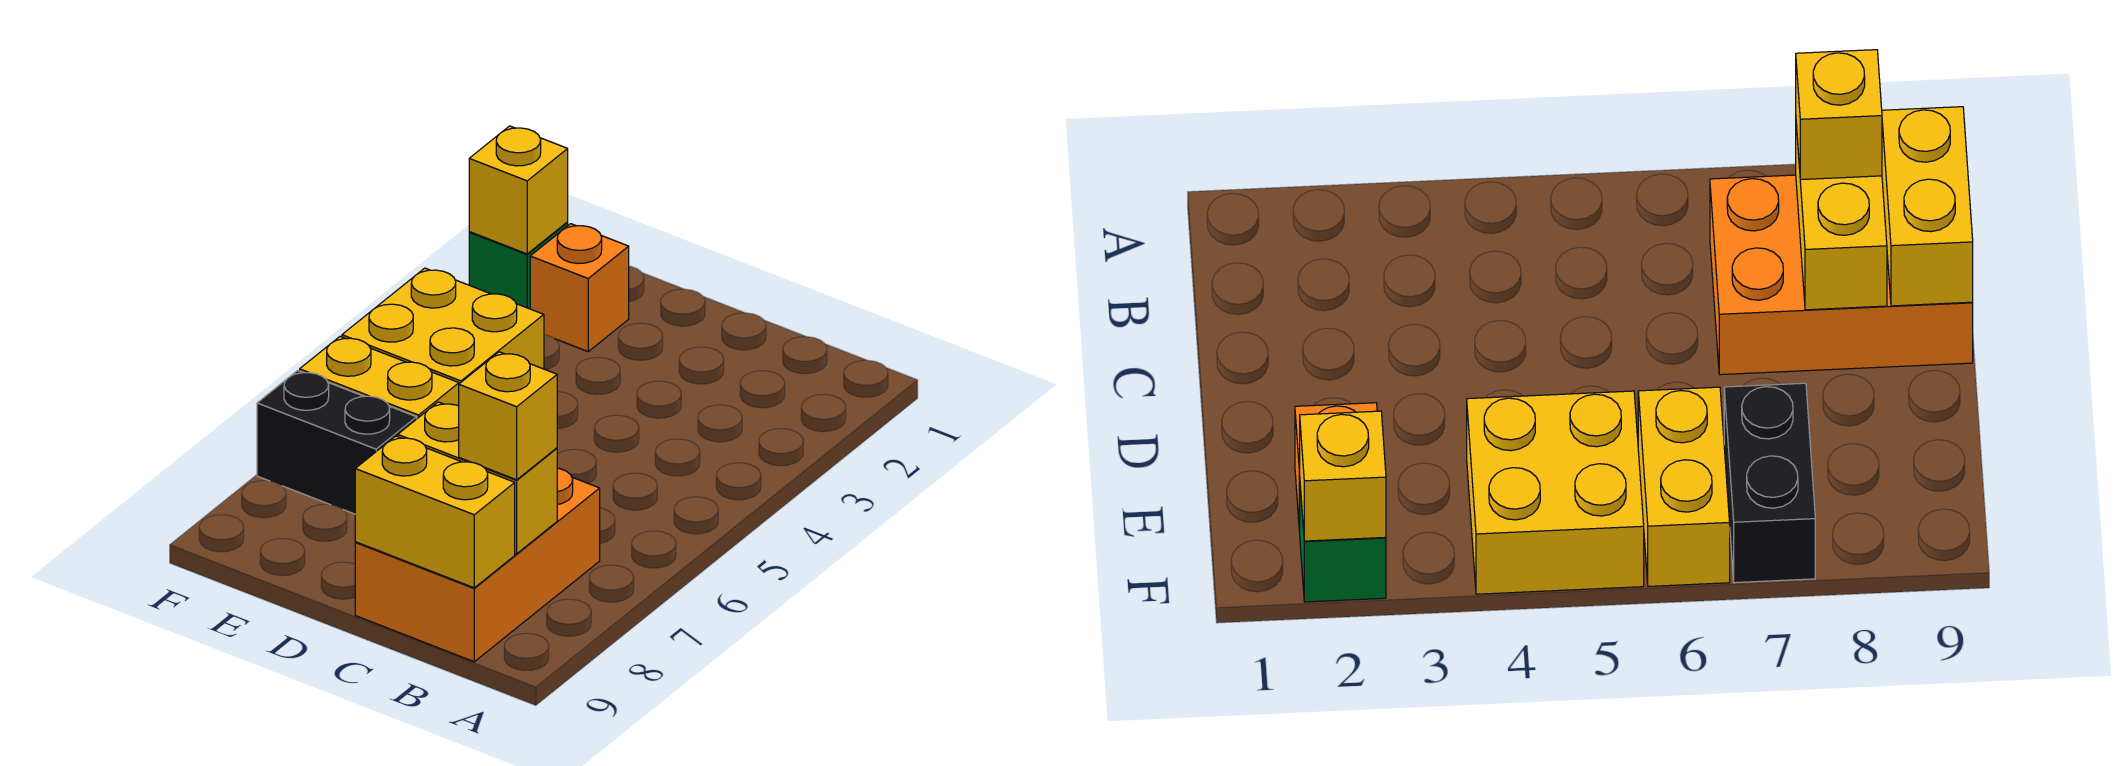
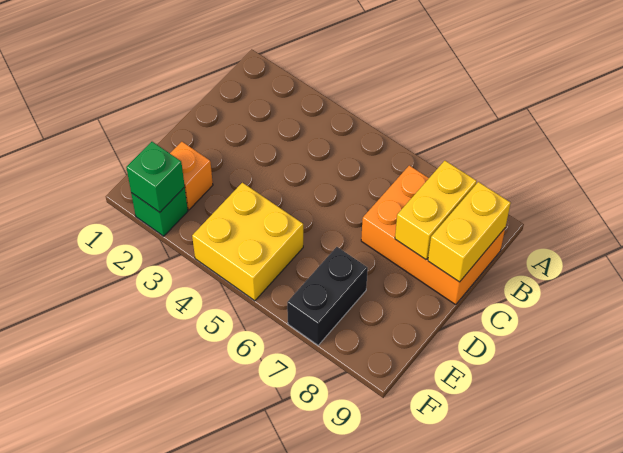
yellow 1x1 brick [459,352,557,480] -> none
yellow 1x2 brick [300,337,459,418] -> none
yellow 1x1 brick [469,126,568,254] -> green 1x1 brick [126,142,185,212]

